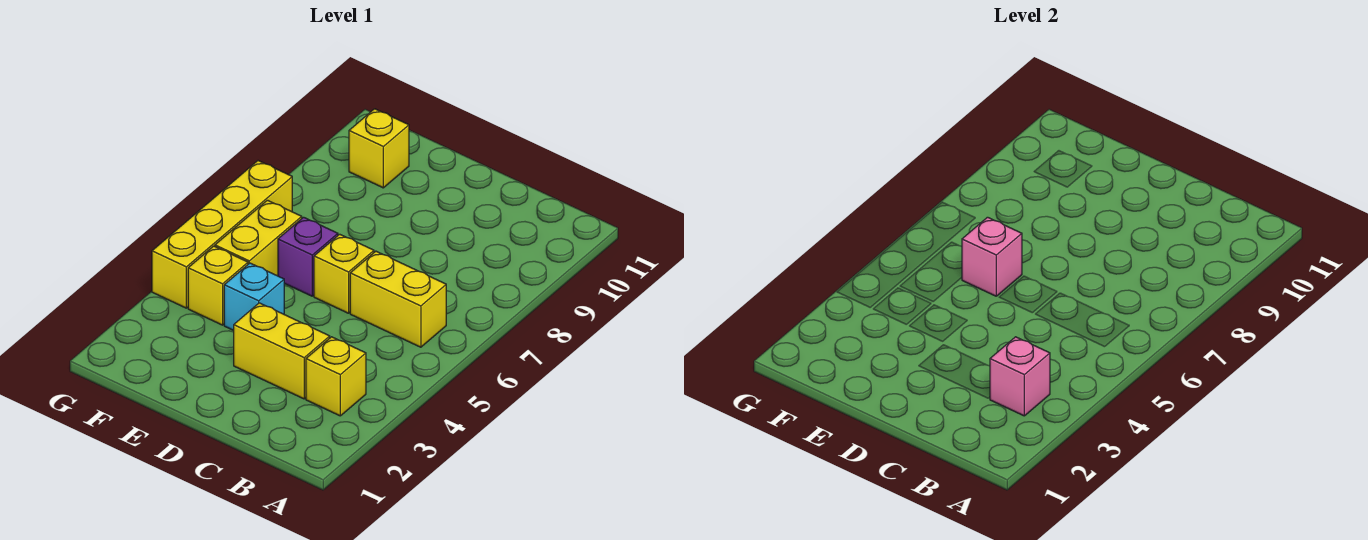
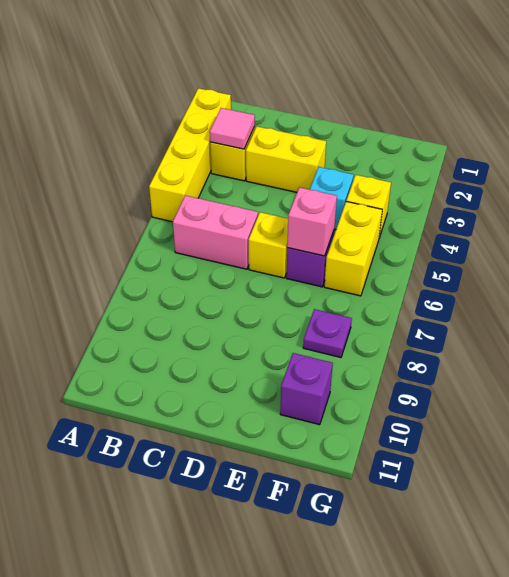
pink 1x1 brick [990,337,1050,416] -> pink 1x1 tile [210,108,255,149]
yellow 1x2 brick [350,251,446,347] -> pink 1x2 brick [173,196,258,269]
none -> purple 1x1 plate [303,309,352,357]
yellow 1x1 brick [349,109,409,188] -> purple 1x1 brick [280,353,333,425]
yellow 1x4 brick [152,161,292,308] -> yellow 1x4 brick moved to [149,88,231,222]

